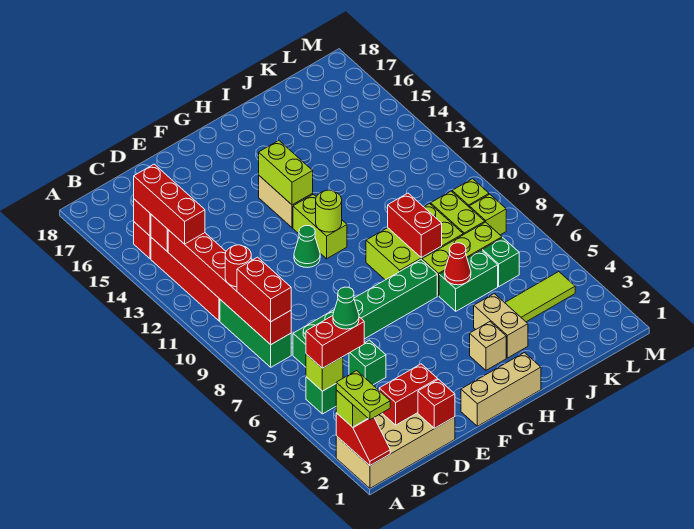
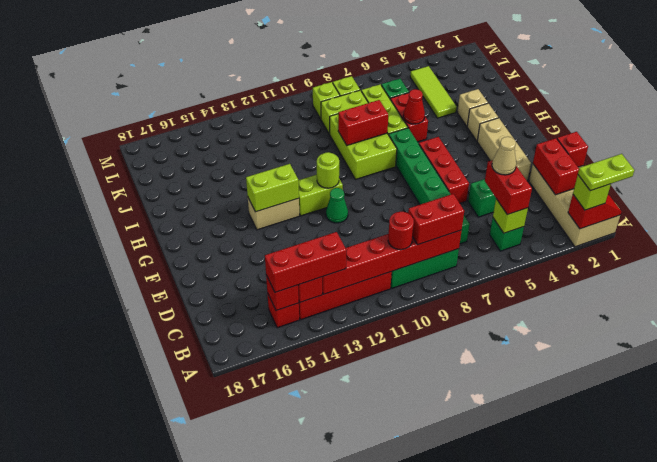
green 1x1 cone [333,287,359,329] -> tan 1x1 cone [492,137,516,175]
none -> red 1x3 brick [419,137,469,203]
tan 1x3 brick [461,353,541,426] -> tan 1x3 brick moved to [477,118,531,181]
tan 1x2 brick [474,294,528,358] -> tan 1x1 brick [457,89,488,126]
green 1x2 brick [439,250,498,311] -> red 1x2 brick [390,93,428,142]

